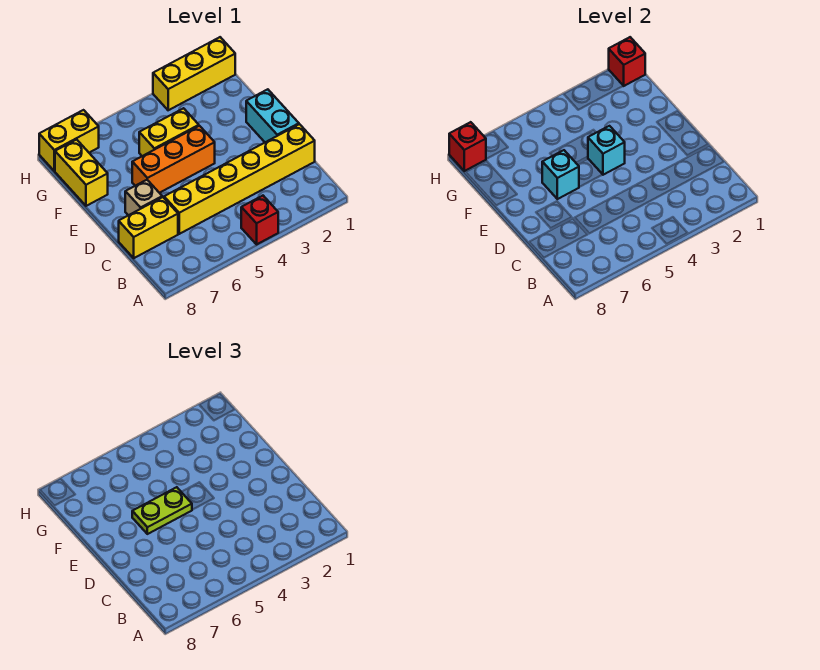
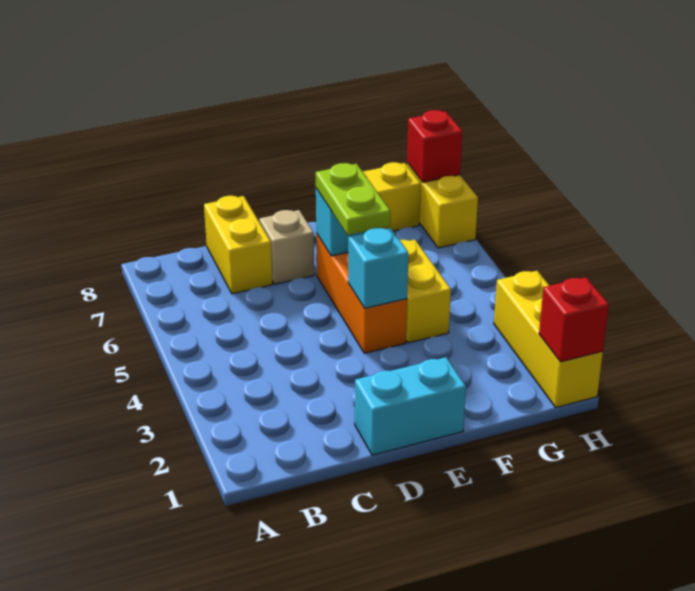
red 1x1 brick [241,196,278,244] -> none
yellow 1x6 brick [164,124,315,234] -> none

